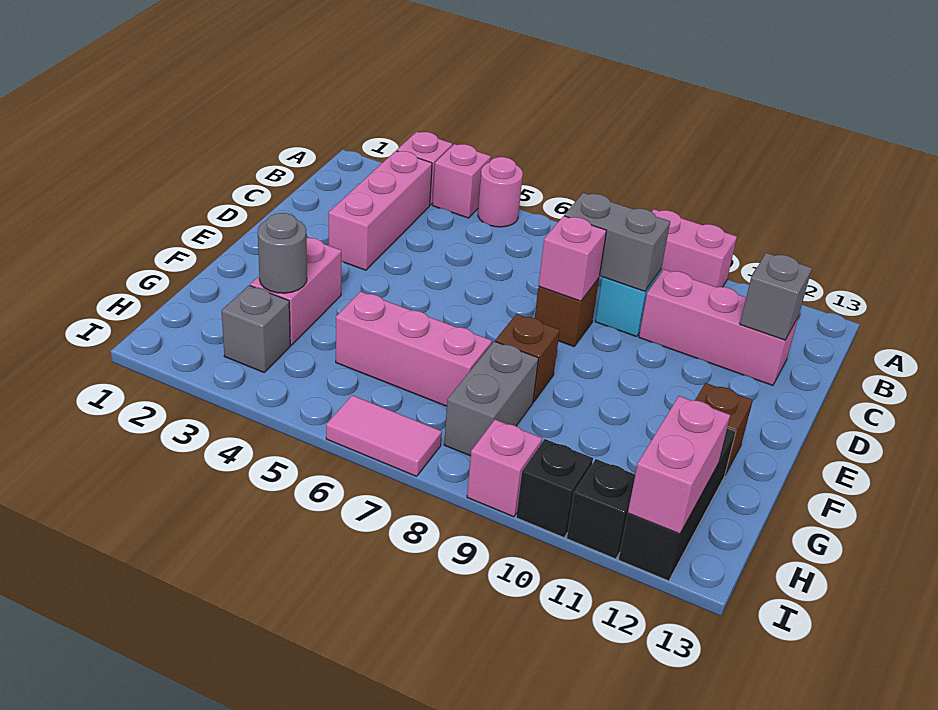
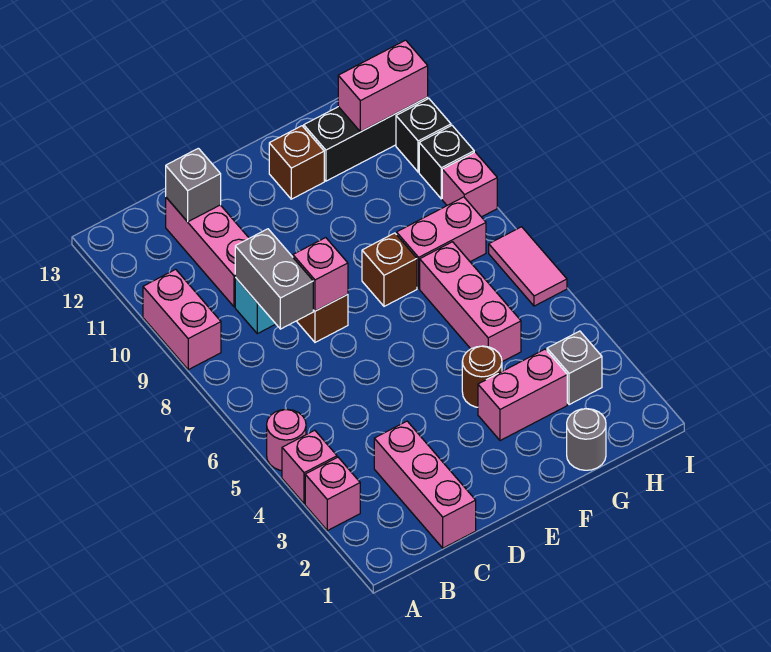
pink 1x3 brick [329,151,432,270] -> pink 1x3 brick turned to [374,421,476,548]
none -> brown 1x1 round brick [462,346,502,407]
grey 1x1 round brick [258,213,307,293] -> grey 1x1 round brick moved to [567,409,606,470]
grey 1x2 brick [444,341,538,456] -> pink 1x2 brick [397,197,486,288]

